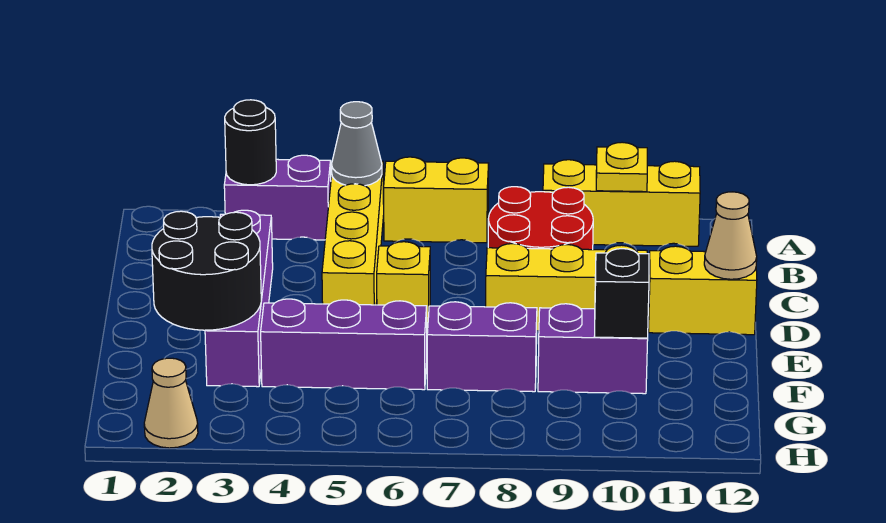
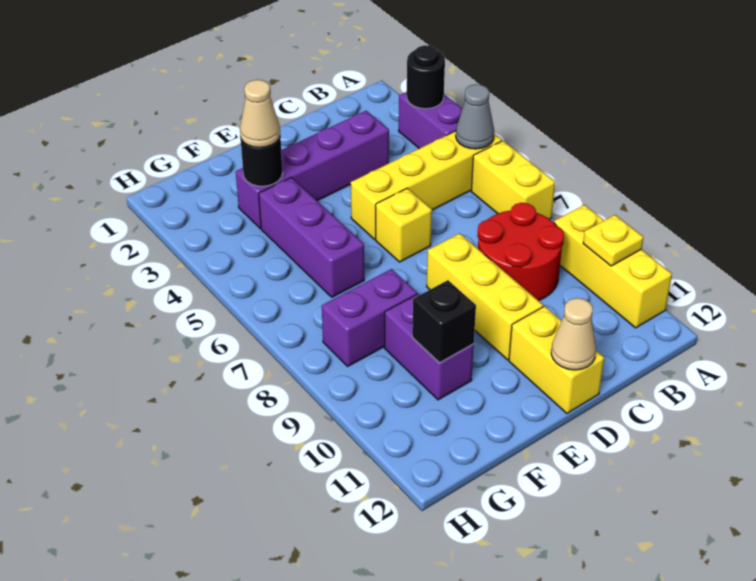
black 2x2 round brick [152,211,261,330] -> black 1x1 round brick [241,136,283,186]
purple 1x2 brick [427,302,537,392] -> purple 1x2 brick turned to [322,269,417,366]
tan 1x1 cone [144,358,198,448] -> tan 1x1 cone moved to [240,80,280,148]

